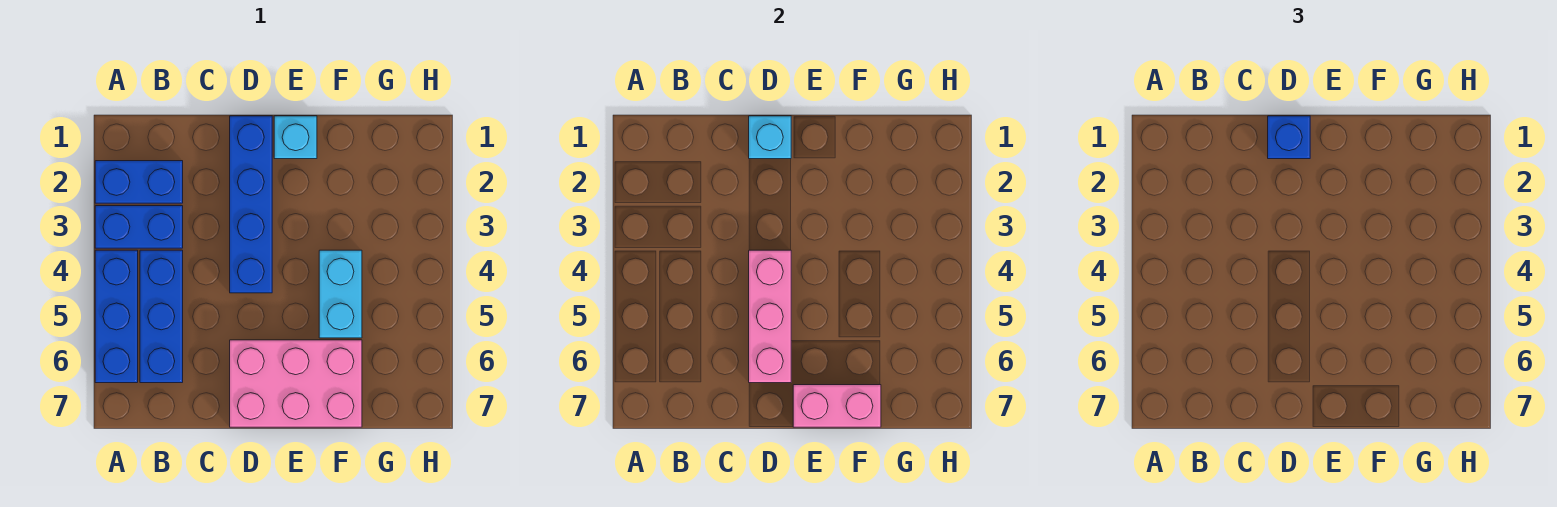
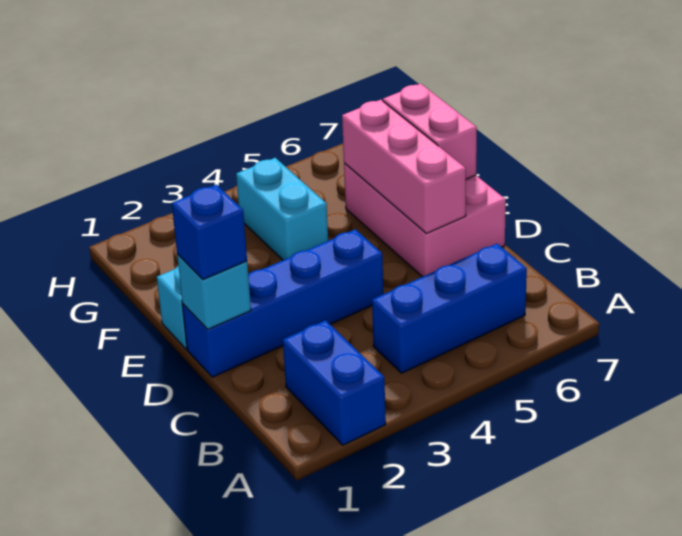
blue 1x2 brick [95,206,183,248] -> none
blue 1x3 brick [95,250,138,383] -> none
pink 1x3 brick [749,250,791,383] -> pink 1x3 brick turned to [342,100,466,233]
cyan 1x2 brick [319,250,362,338] -> cyan 1x2 brick turned to [236,158,328,260]

